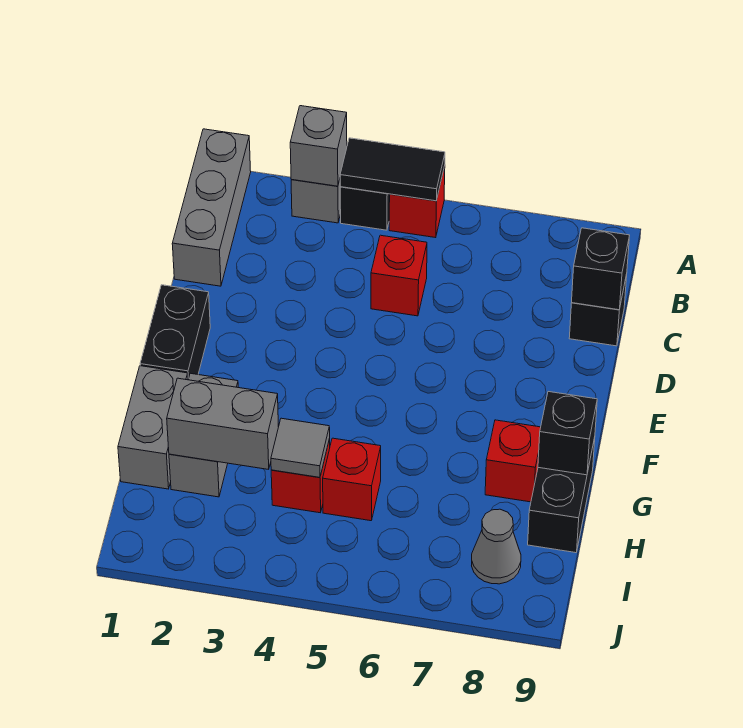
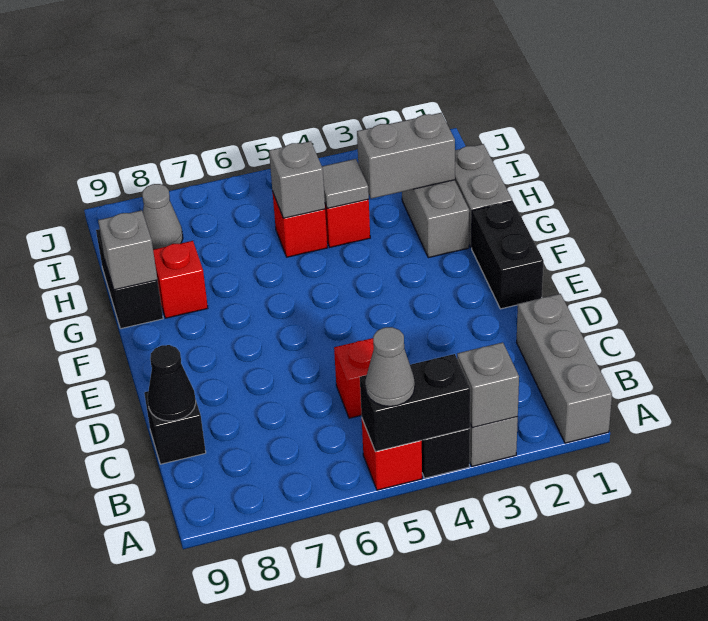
black 1x2 tile [340,138,445,201] -> black 1x2 brick [360,354,470,452]
none -> grey 1x1 cone [365,327,415,406]
black 1x1 brick [572,228,630,310] -> black 1x1 cone [148,345,196,421]
black 1x1 brick [538,392,597,475] -> grey 1x1 brick [98,210,157,290]
none -> grey 1x1 brick [269,141,325,218]

